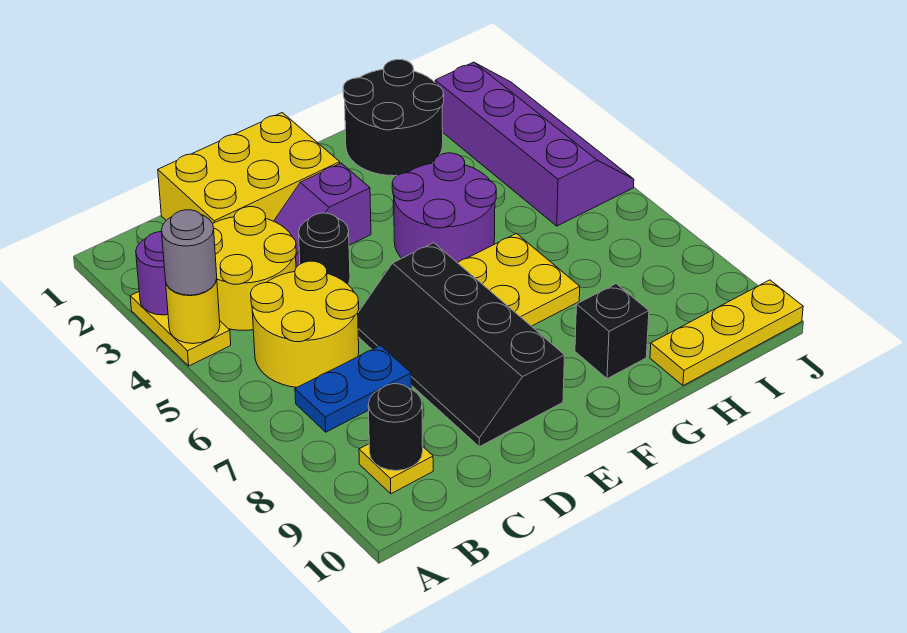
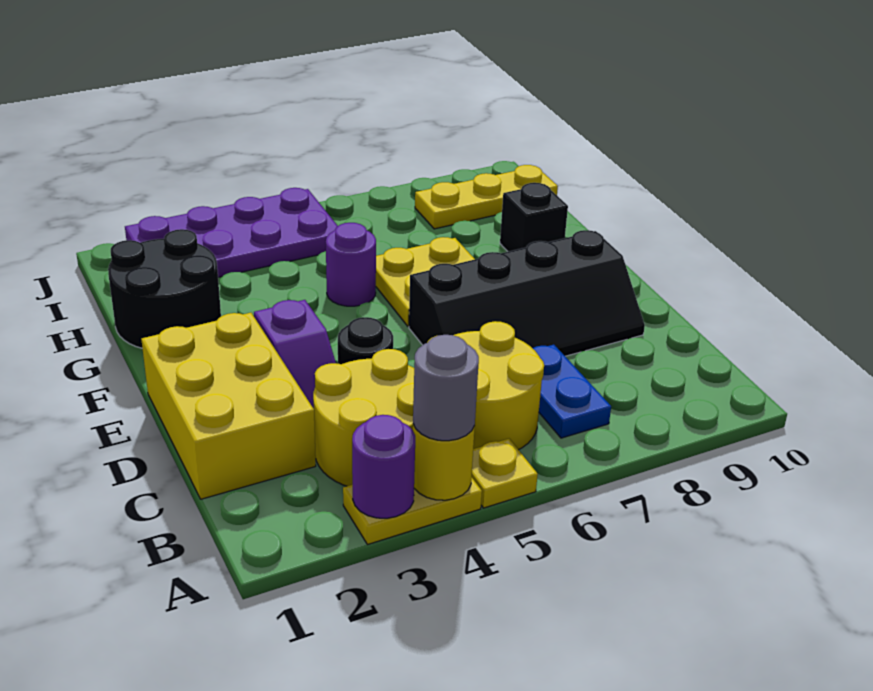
yellow 1x1 plate [359,444,433,494] -> yellow 1x1 plate moved to [472,439,538,508]
black 1x1 round brick [368,384,423,471] -> none
purple 2x2 round brick [392,153,496,263] -> purple 1x1 round brick [326,223,376,306]
yellow 1x3 plate [650,280,803,386] -> yellow 1x3 plate turned to [415,165,558,229]
purple 2x4 slope [435,62,634,226] -> purple 2x4 plate [125,188,337,277]

